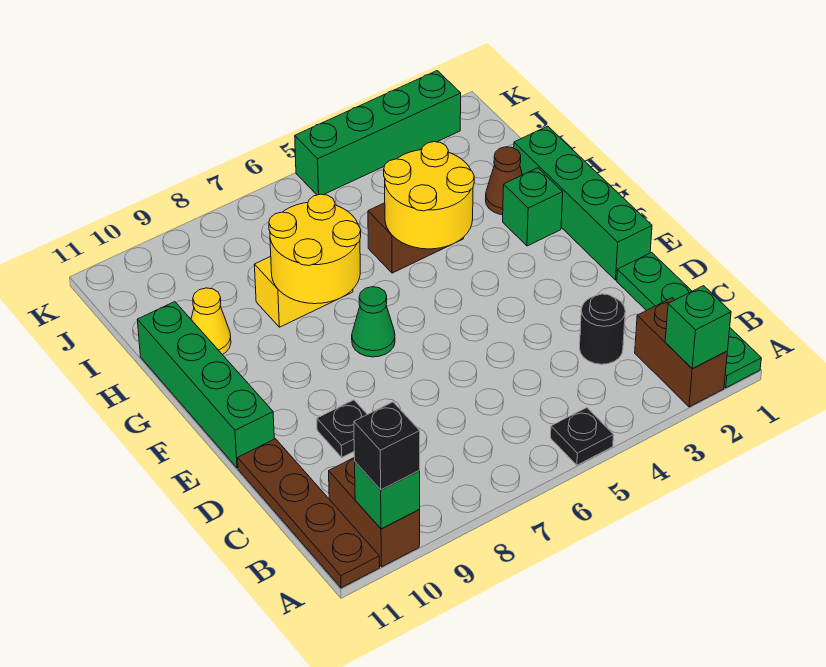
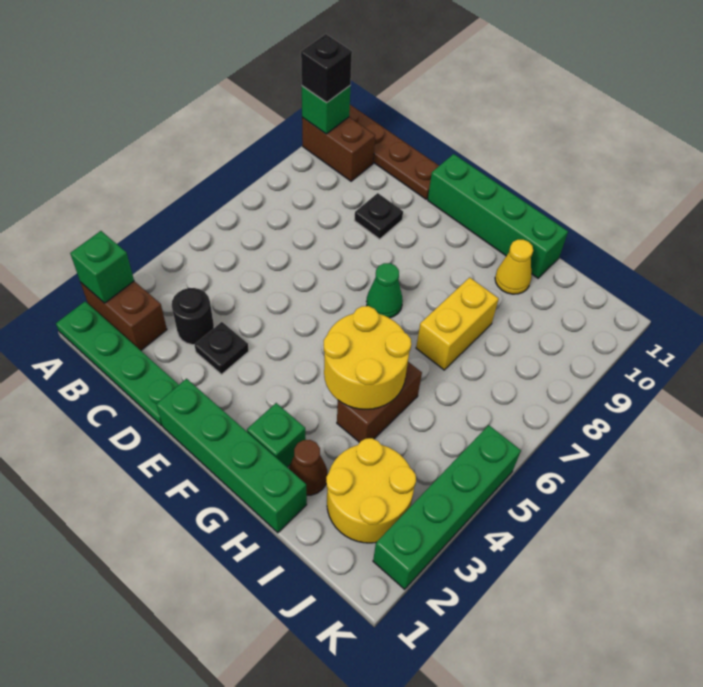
black 1x1 plate [551,408,614,465] -> black 1x1 plate moved to [194,322,249,374]
yellow 2x2 round brick [269,194,361,304] -> yellow 2x2 round brick moved to [326,438,416,543]

